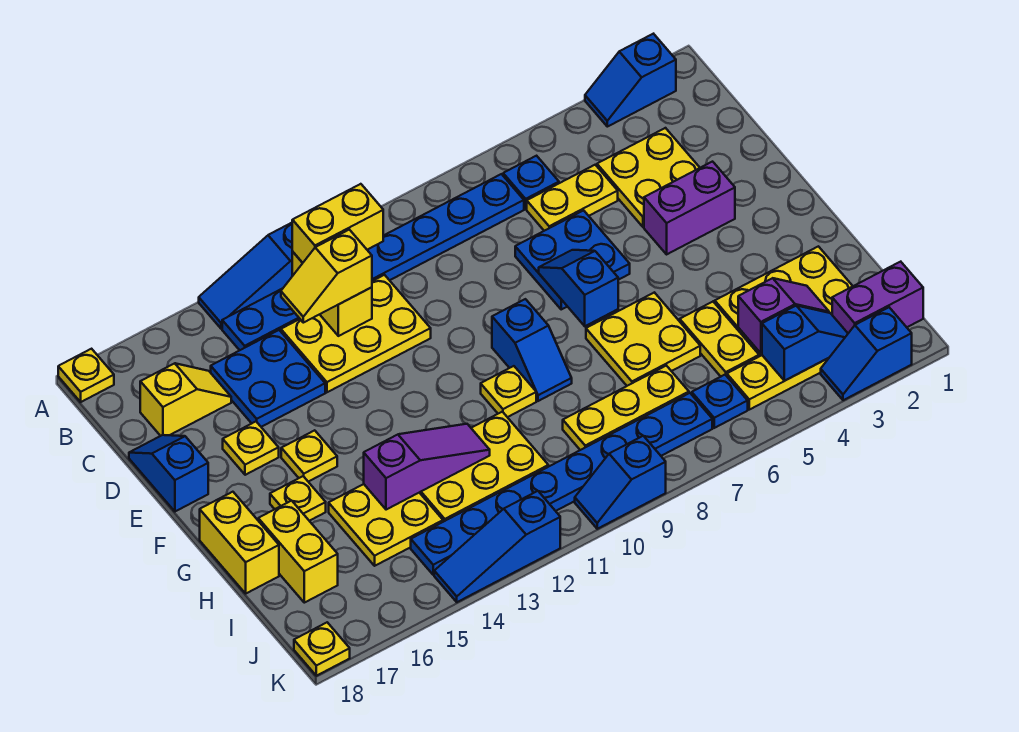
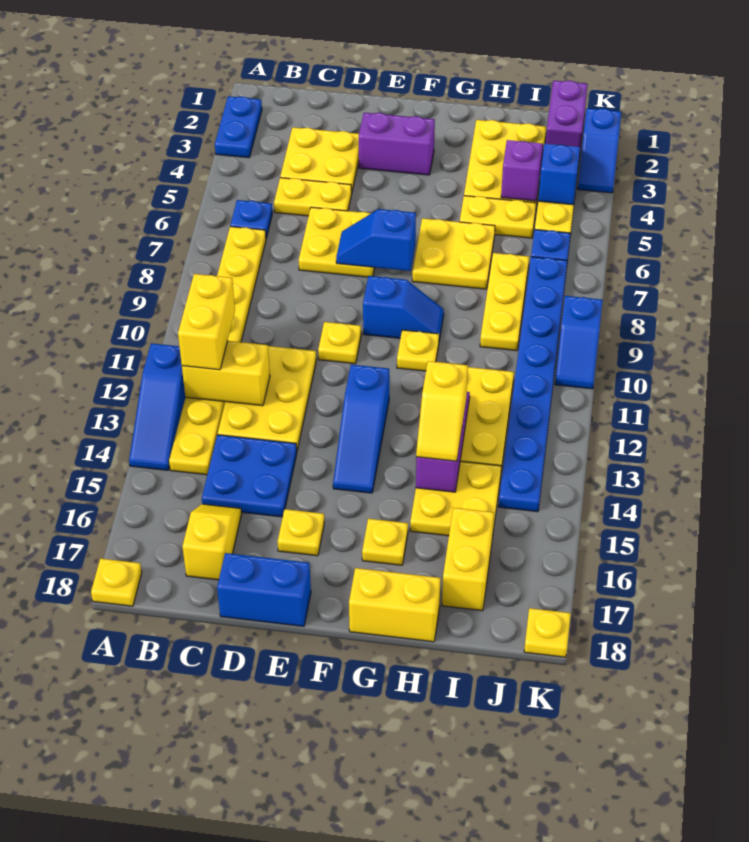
blue 1x2 slope [585,34,676,127] -> blue 1x2 plate [215,96,262,158]
blue 1x8 plate [222,174,524,350] -> yellow 1x8 plate [169,227,266,475]
yellow 1x2 plate [527,165,618,231] -> yellow 1x2 plate turned to [274,178,352,216]
yellow 1x2 slope [281,230,372,323] -> yellow 1x2 slope moved to [416,361,468,461]
blue 2x2 plate [515,210,630,309] -> yellow 2x2 plate [299,207,375,277]
blue 1x2 slope [129,435,208,511] -> blue 1x2 brick [217,553,311,626]
purple 1x2 brick [644,162,735,254] -> purple 1x2 brick turned to [359,113,435,175]
yellow 1x1 plate [281,430,337,482] -> yellow 1x1 plate moved to [318,322,361,364]
yellow 1x2 brick [258,501,338,603] -> yellow 1x2 brick turned to [442,508,494,611]
blue 1x3 slope [434,491,560,602] -> blue 1x3 slope moved to [333,365,389,493]

